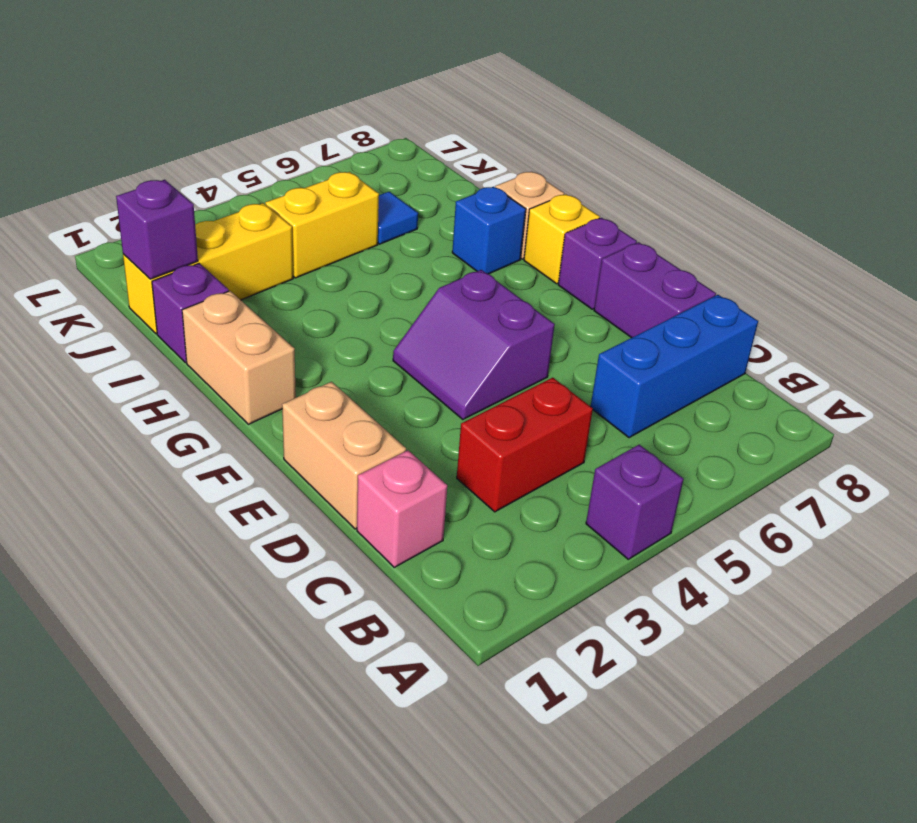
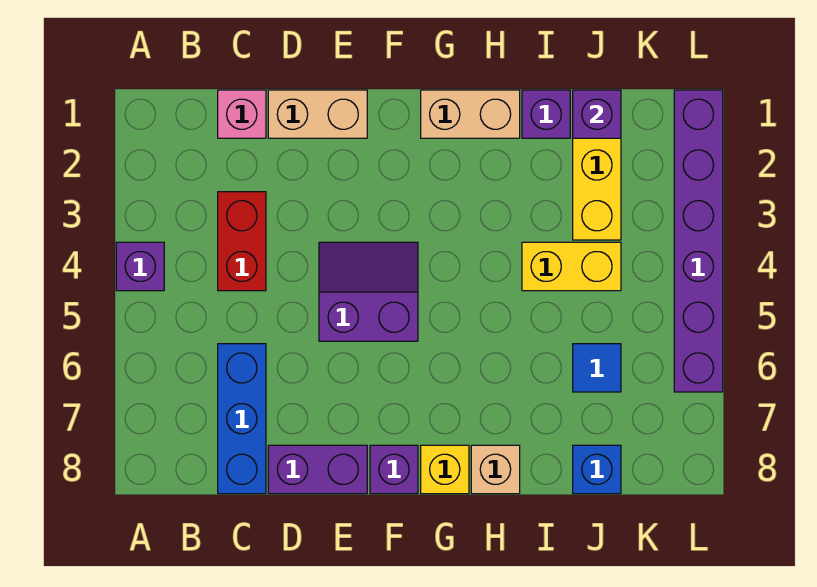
blue 1x1 brick [452,187,526,274] -> blue 1x1 brick moved to [573,445,621,494]
yellow 1x2 brick [265,172,379,278] -> yellow 1x2 brick turned to [522,242,621,291]
none -> purple 1x6 brick [674,90,723,392]

